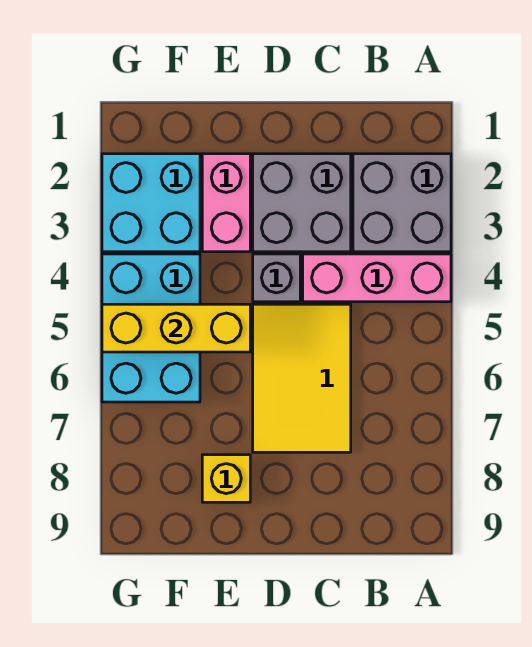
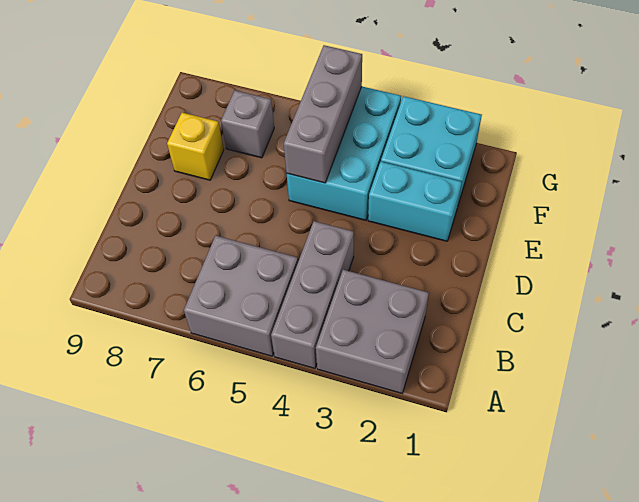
pink 1x3 brick [303,254,451,302] -> grey 1x3 brick [271,221,354,368]
grey 2x2 brick [253,154,351,252] -> grey 2x2 brick moved to [184,236,298,356]
yellow 2x3 tile [253,304,351,452] -> none
grey 1x1 brick [253,254,300,302] -> grey 1x1 brick moved to [221,91,274,158]
pink 1x2 brick [202,154,250,252] -> cyan 1x2 brick [368,162,462,241]
yellow 1x3 brick [102,304,250,352] -> grey 1x3 brick [284,45,362,183]
cyan 2x3 brick [102,254,200,402] -> cyan 2x3 brick turned to [286,87,401,220]

